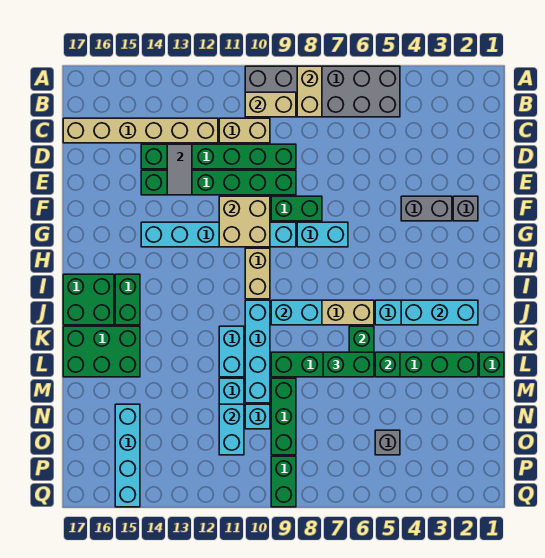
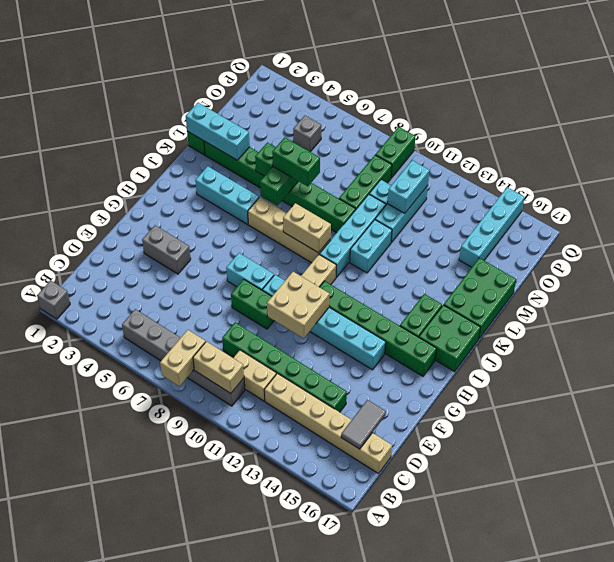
grey 2x6 brick [245,66,400,117] -> grey 1x6 brick [122,309,245,406]
grey 1x2 tile [167,144,192,195] -> grey 1x2 tile moved to [341,400,386,449]
green 1x6 brick [141,170,296,195] -> green 1x6 brick moved to [320,281,437,376]
grey 1x1 brick [453,196,478,221] -> grey 1x1 brick moved to [37,280,70,319]
cyan 1x3 brick [401,300,478,325] -> cyan 1x3 brick moved to [186,103,250,160]
cyan 1x2 brick [271,300,322,325] -> tan 1x2 brick [283,203,331,253]
green 2x3 brick [63,326,140,377] -> green 2x3 brick turned to [444,258,516,339]

